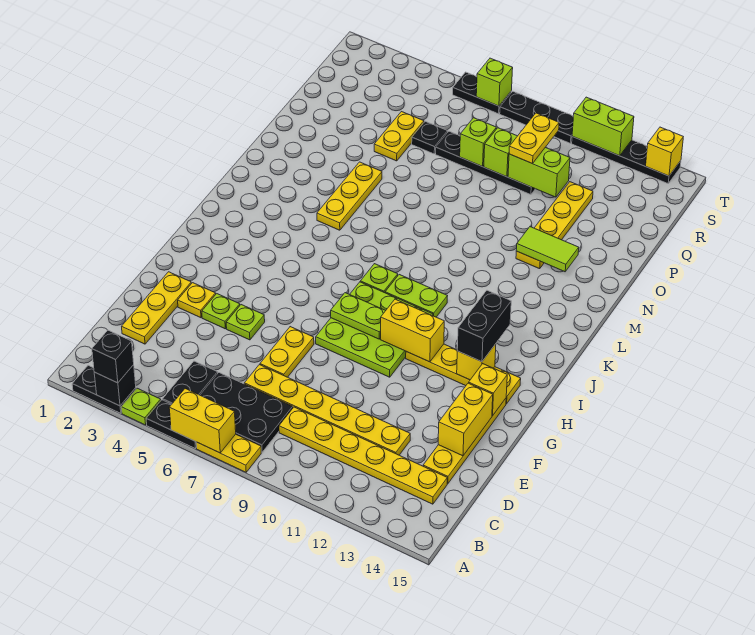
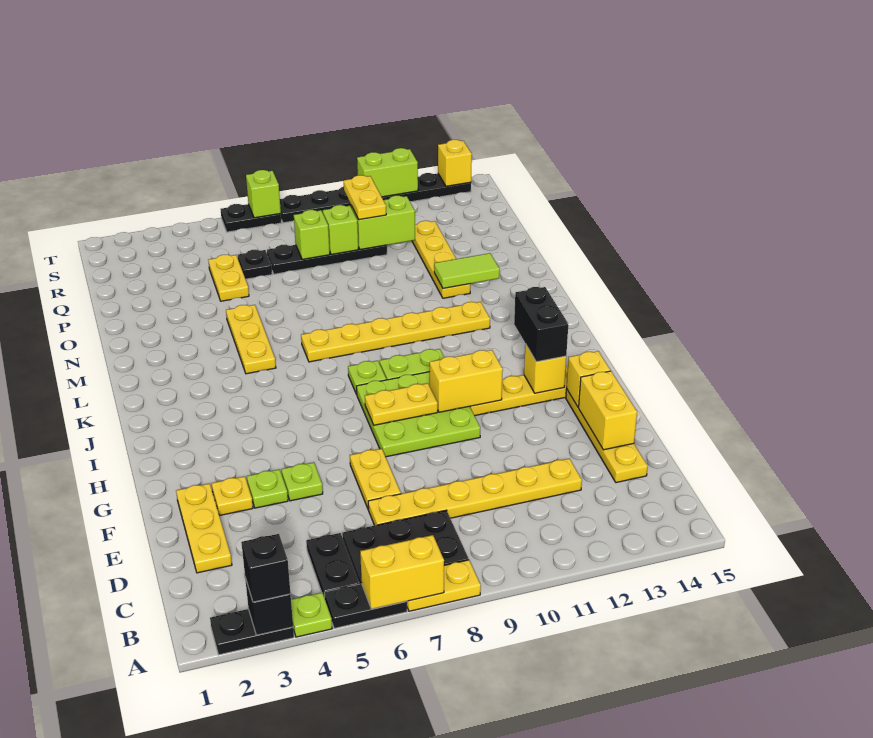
yellow 1x6 plate [279,407,447,504] -> yellow 1x6 plate moved to [301,302,490,362]
lime 1x2 plate [331,293,386,339] -> yellow 1x2 plate [365,383,438,425]

